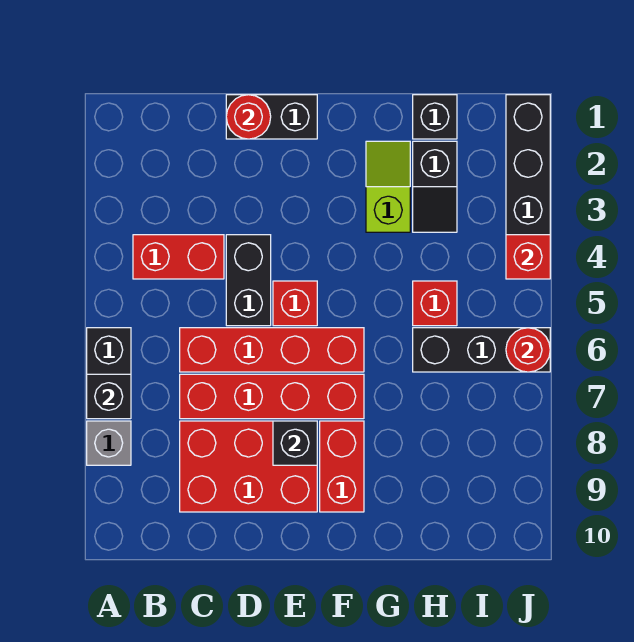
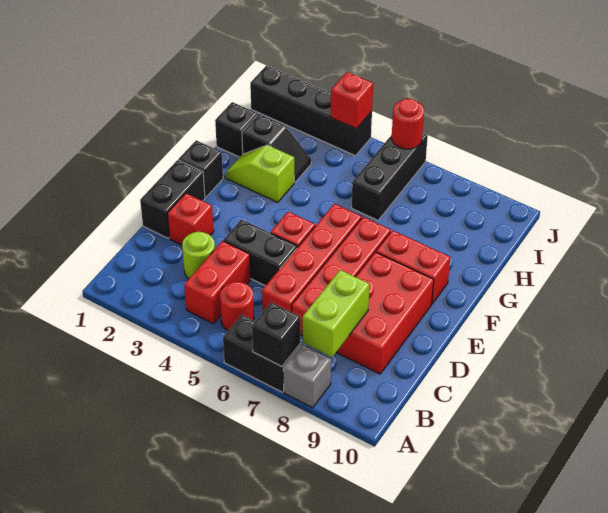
none -> lime 1x2 brick [303,270,369,357]
none -> lime 1x1 round brick [182,232,215,279]
red 1x1 round brick [226,95,271,139] -> red 1x1 round brick moved to [220,282,254,331]
black 1x1 brick [273,421,317,465] -> black 1x1 brick moved to [178,140,223,197]
red 1x1 brick [413,281,457,326] -> red 1x1 brick moved to [167,193,214,245]

